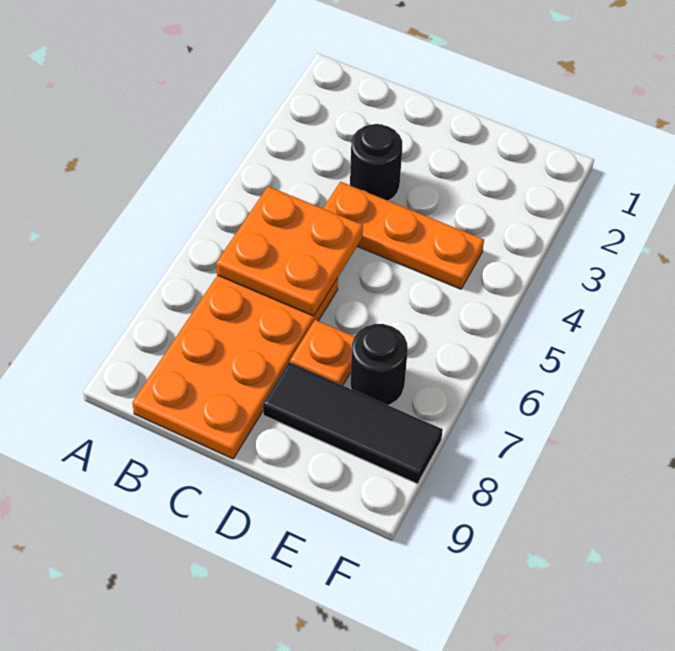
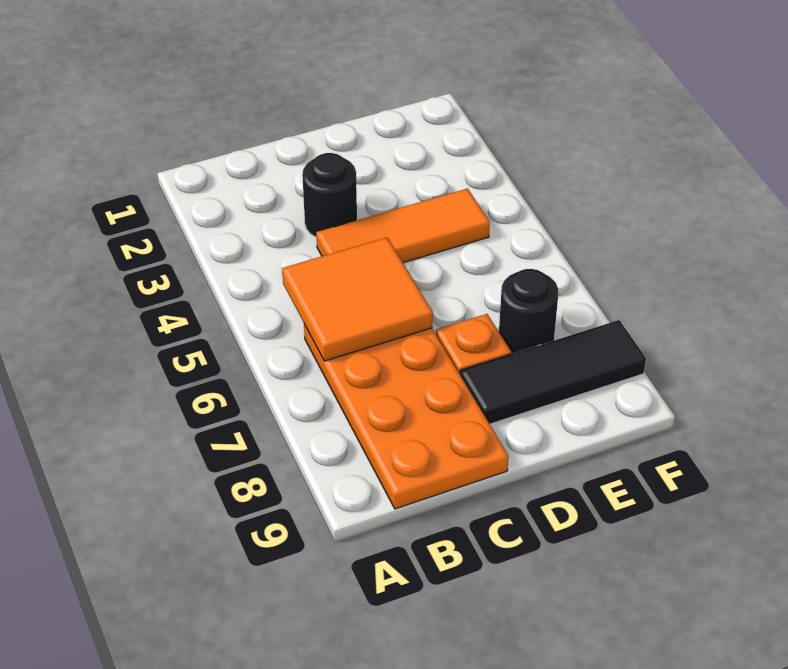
orange 2x2 plate [216,186,363,316] -> orange 2x2 tile [282,238,433,361]
orange 1x3 plate [323,182,484,289] -> orange 1x3 tile [316,189,490,263]

